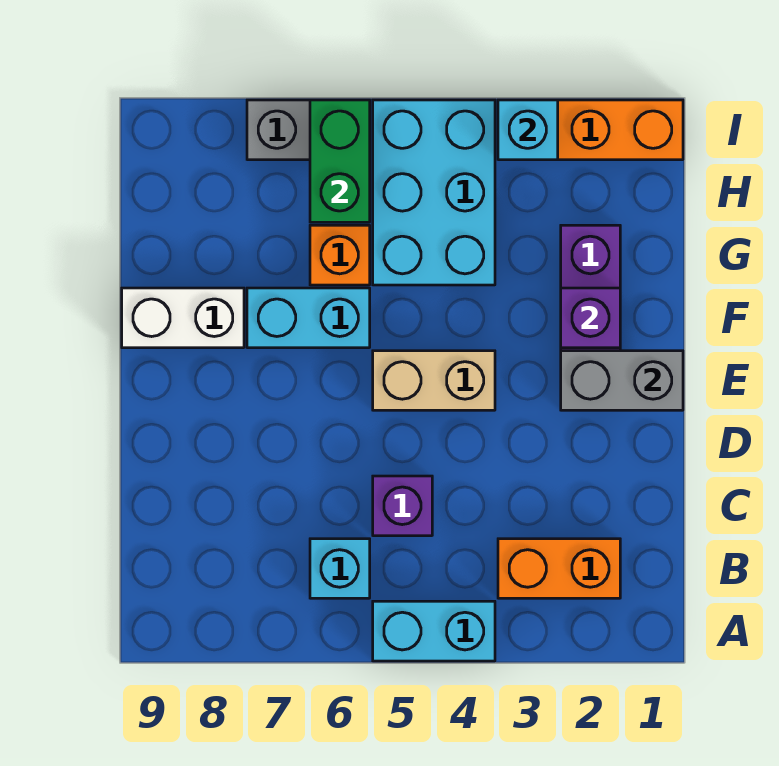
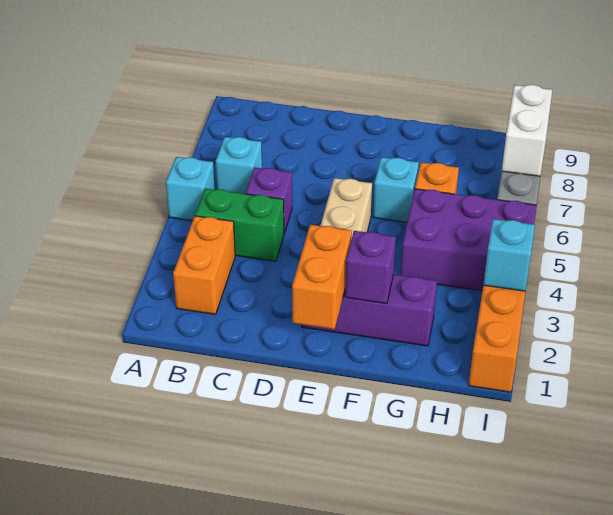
cyan 1x2 brick [373,601,495,661] -> cyan 1x1 brick [166,157,215,221]
grey 1x2 brick [561,351,683,410] -> orange 1x2 brick [292,225,352,329]
cyan 1x2 brick [247,288,370,348] -> cyan 1x1 brick [373,157,419,222]
white 1x2 brick [122,288,244,348] -> white 1x2 brick moved to [502,85,552,176]
cyan 2x3 brick [373,100,495,285] -> purple 2x3 brick [401,189,537,291]
green 1x2 brick [310,100,370,222] -> green 1x2 brick moved to [195,189,284,261]

